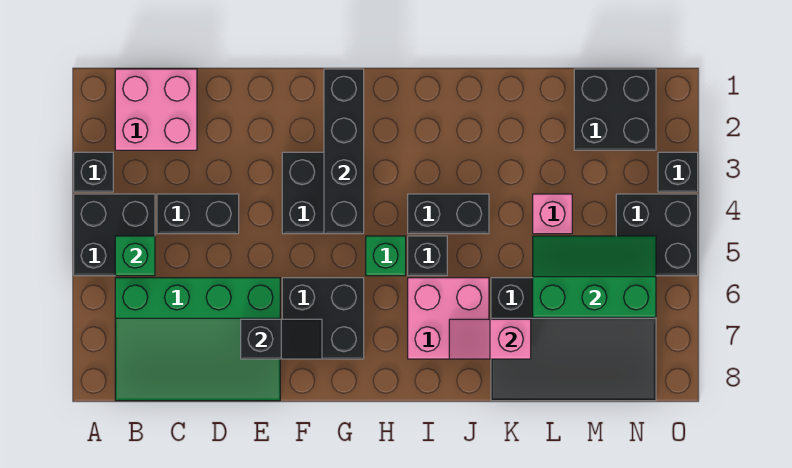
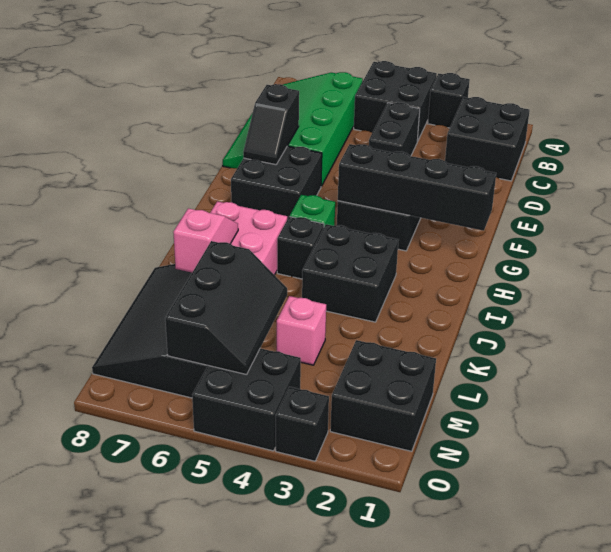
pink 2x2 brick [115,69,197,150] -> black 2x2 brick [445,97,530,181]
green 1x1 brick [115,236,155,276] -> none
black 1x2 brick [408,194,489,234] -> black 2x2 brick [302,224,398,322]
green 2x3 slope [533,236,656,317] -> black 2x3 slope [165,241,287,375]

